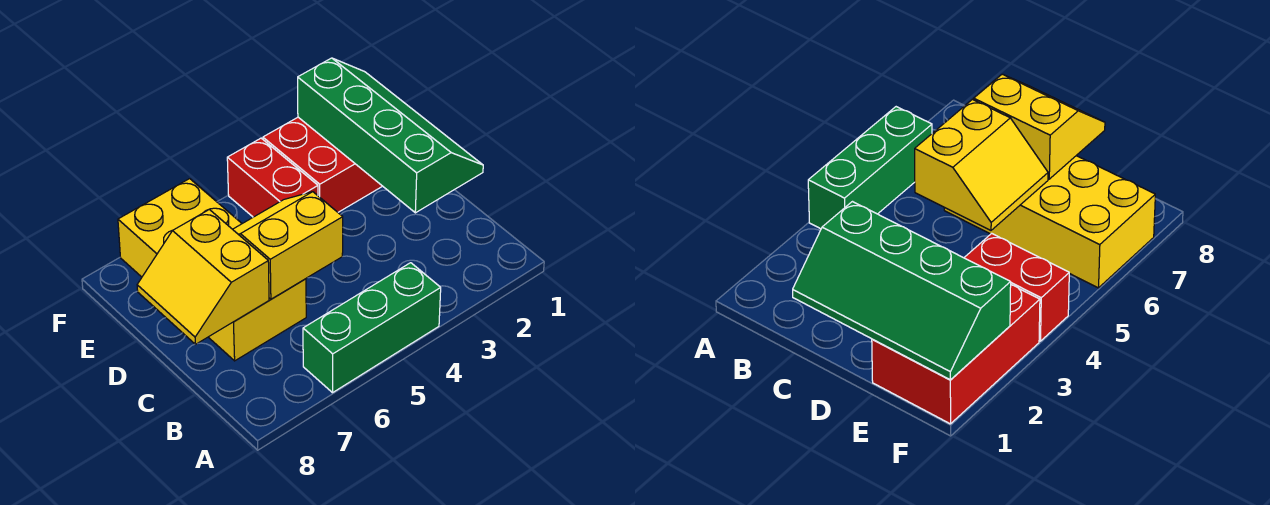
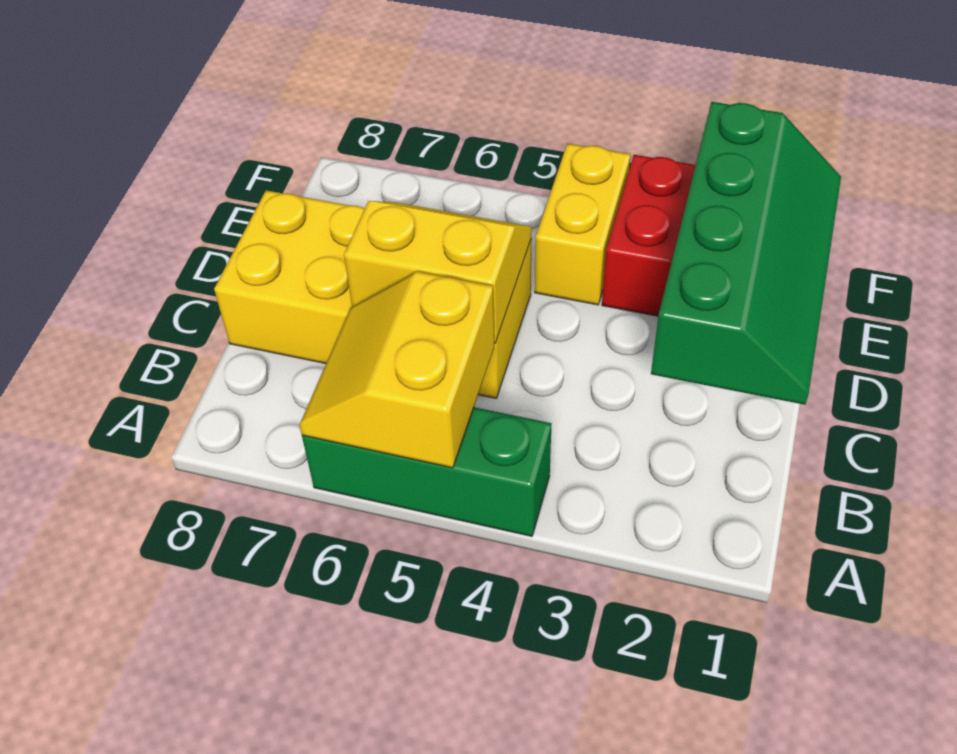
yellow 2x4 brick [118,179,306,361] -> yellow 2x4 brick turned to [214,190,531,398]
yellow 2x2 slope [137,209,269,344] -> yellow 2x2 slope moved to [299,271,494,468]
red 1x2 brick [227,138,318,217] -> yellow 1x2 brick [535,144,630,305]

